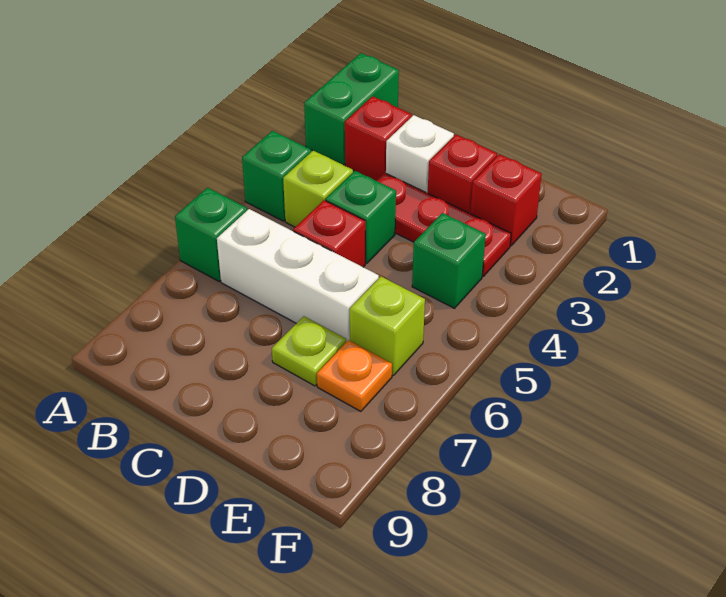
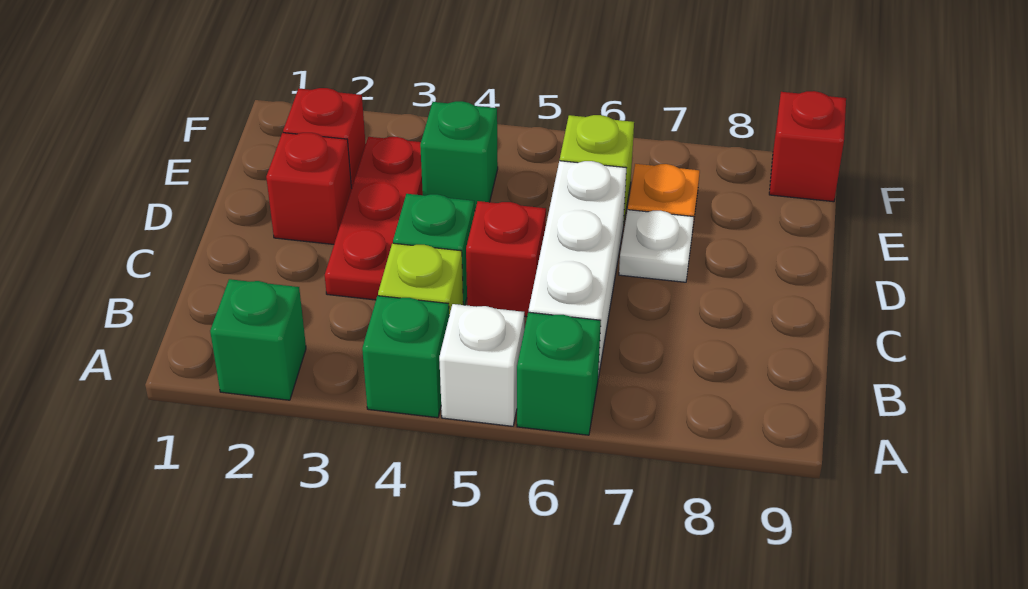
green 1x2 brick [304,53,399,165] -> green 1x1 brick [210,279,306,400]
red 1x1 brick [345,96,412,181] -> red 1x1 brick moved to [769,91,846,202]
white 1x1 brick [386,115,454,193] -> white 1x1 brick moved to [439,304,524,426]
lime 1x1 plate [272,316,346,386] -> white 1x1 plate [619,210,694,282]

